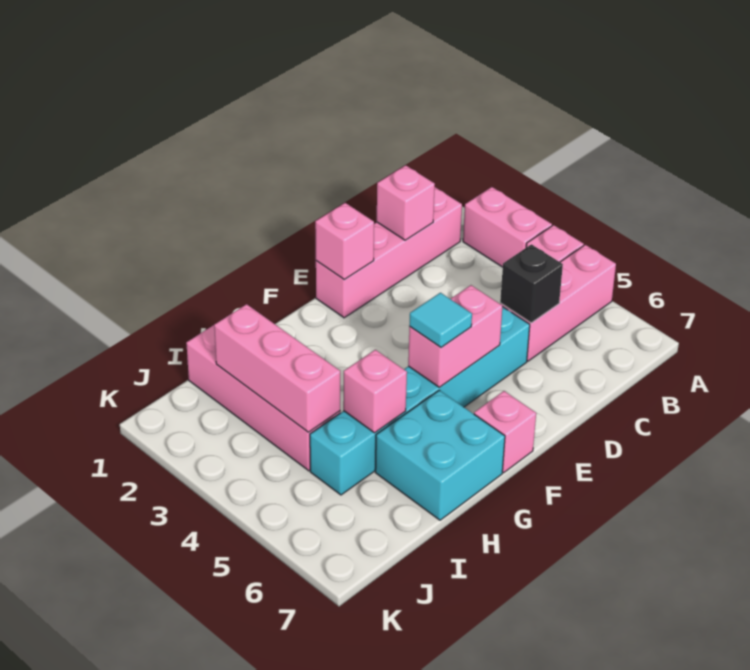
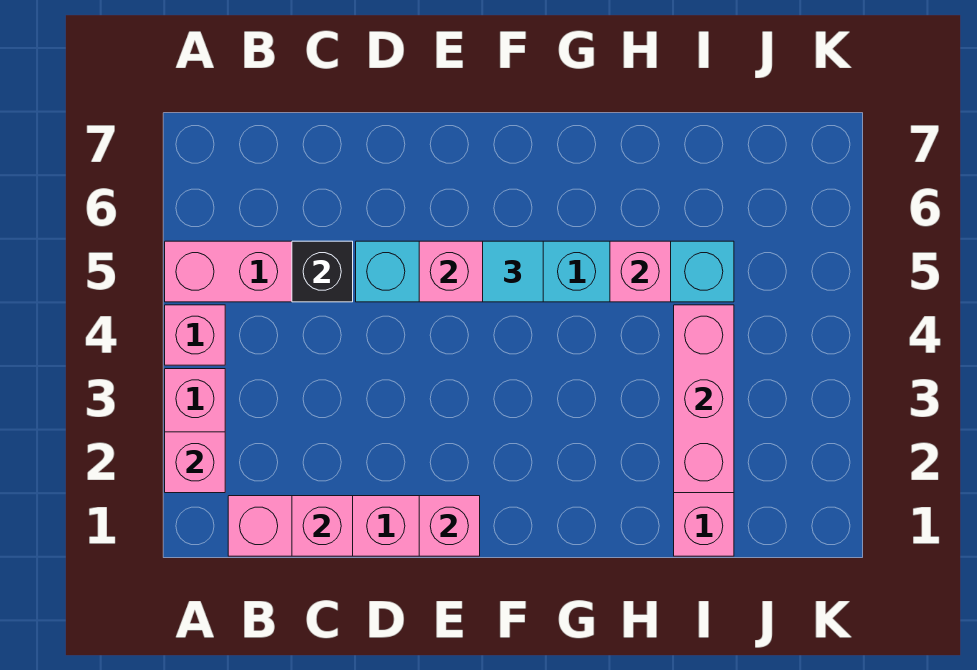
pink 1x1 brick [474,391,536,473] -> pink 1x1 brick moved to [165,432,225,493]
cyan 2x2 brick [375,390,505,520] -> none

